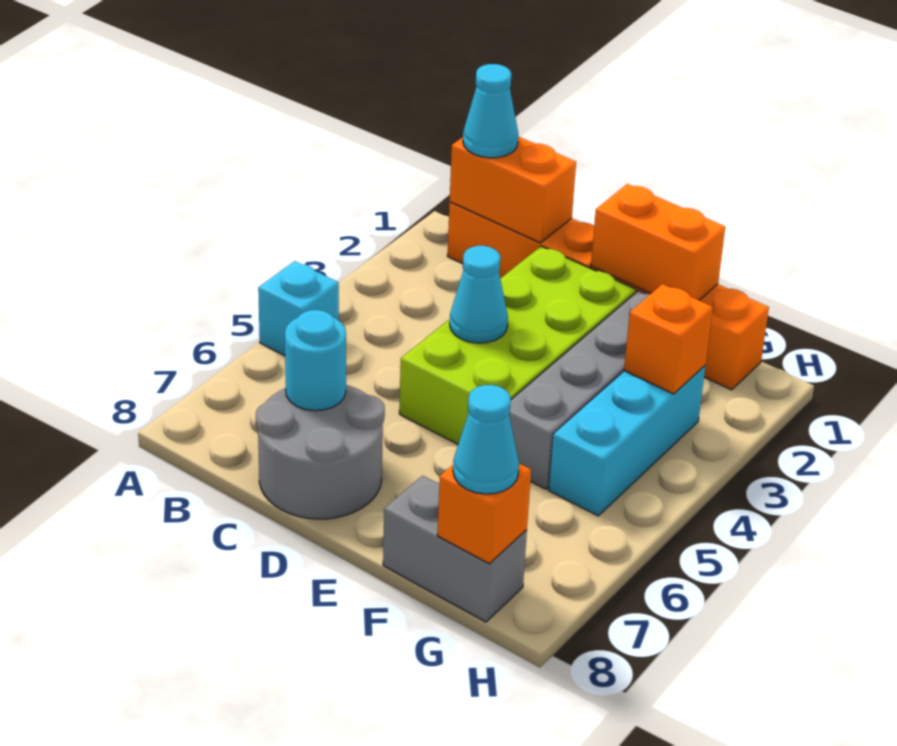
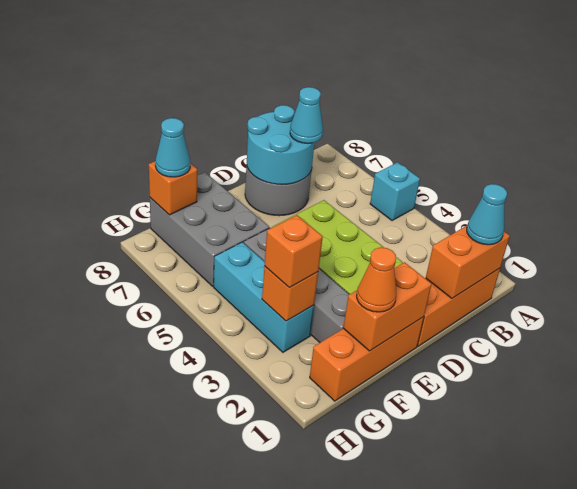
cyan 1x1 round brick [285,310,346,411] -> cyan 2x2 round brick [247,105,314,185]
cyan 1x1 cone [450,246,508,343] -> cyan 1x1 cone moved to [290,87,323,143]
none -> orange 1x1 cone [357,247,396,312]
grey 1x2 brick [383,476,527,622] -> grey 2x3 brick [150,172,269,286]
none -> orange 1x1 brick [264,215,323,288]

